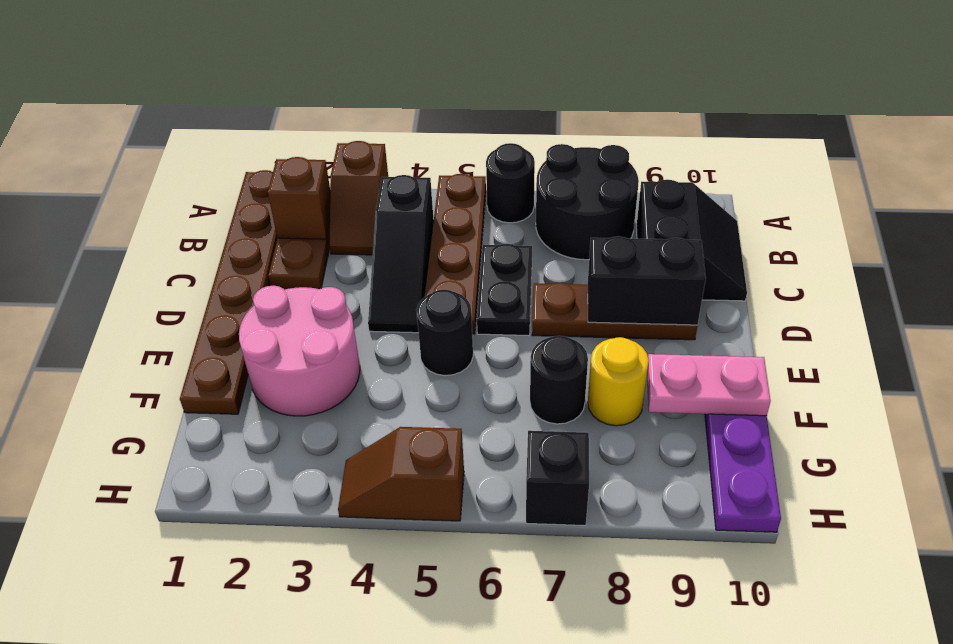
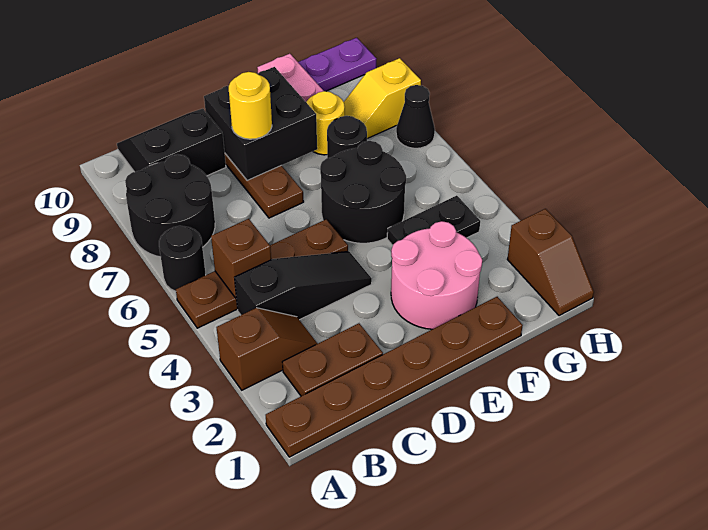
brown 1x1 brick [268,157,330,239] -> brown 1x1 brick moved to [211,219,271,298]
black 1x2 plate [477,244,532,335] -> black 1x2 plate moved to [387,196,480,245]
black 1x2 brick [588,236,706,325] -> black 2x2 brick [204,67,317,180]
none -> yellow 1x1 round brick [229,72,272,139]
black 1x1 round brick [416,290,473,375] -> black 2x2 round brick [320,141,406,243]
none -> yellow 1x2 slope [344,58,421,139]
brown 1x2 slope [338,427,464,521] -> brown 1x2 slope moved to [507,209,594,316]
black 1x1 brick [526,431,589,526] -> black 1x1 cone [396,85,435,148]

